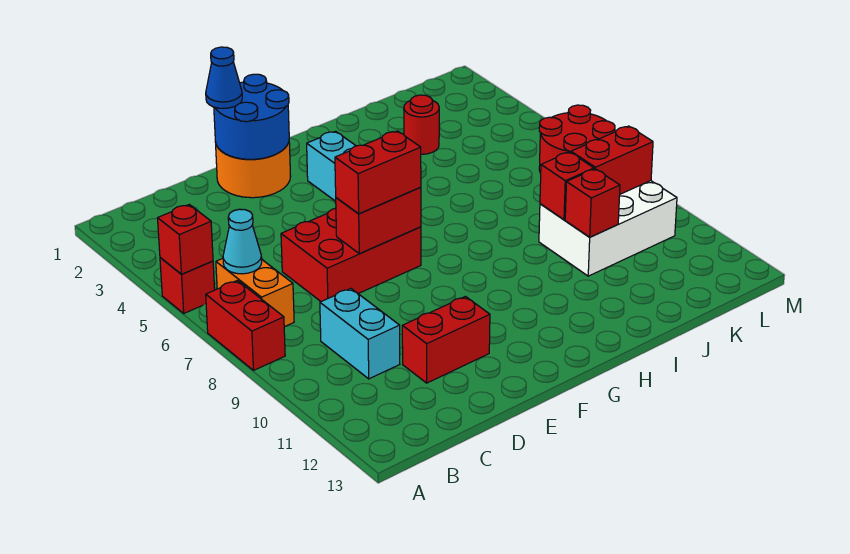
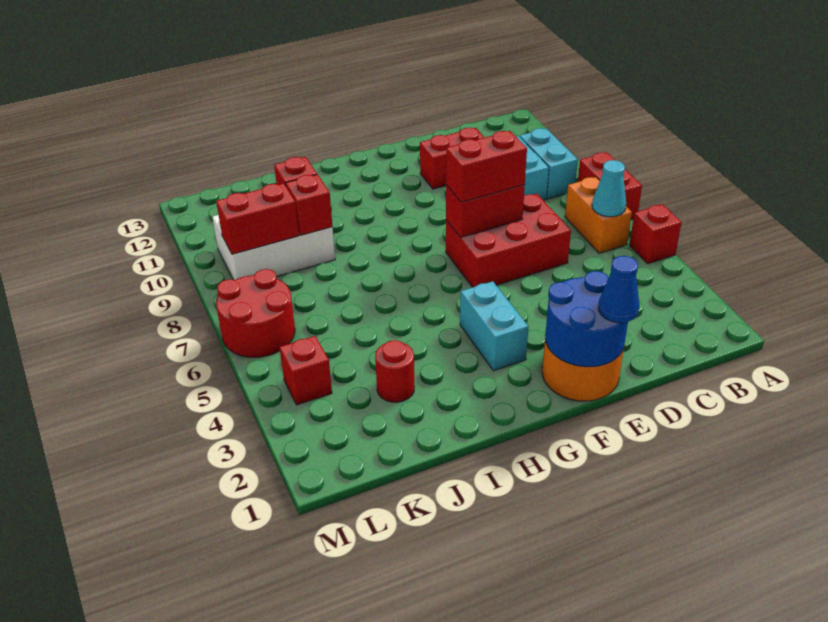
red 1x1 brick [158,205,213,274] -> red 1x1 brick moved to [280,336,332,405]
none -> cyan 1x2 brick [520,128,578,199]

